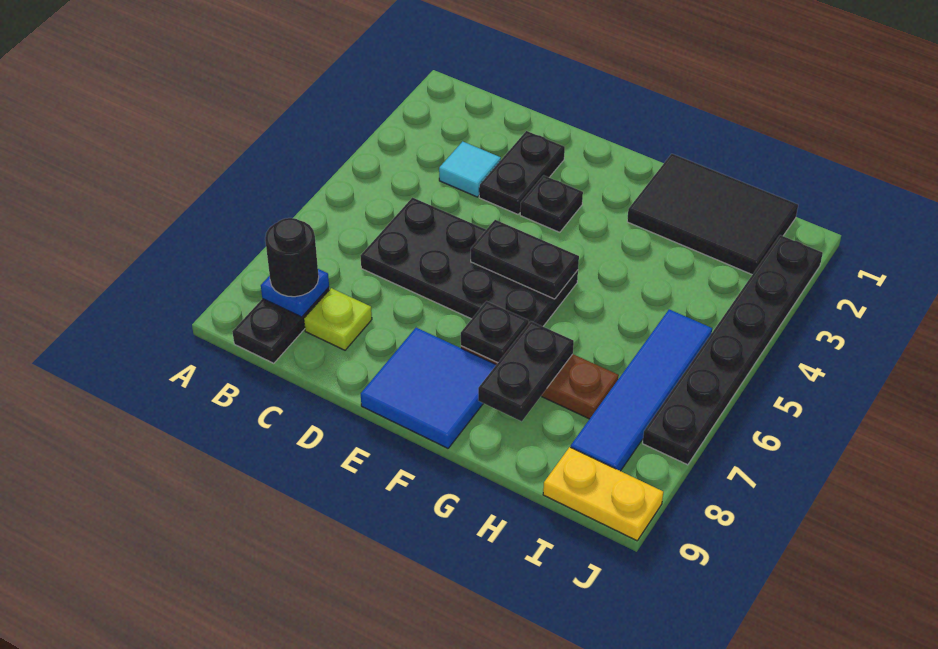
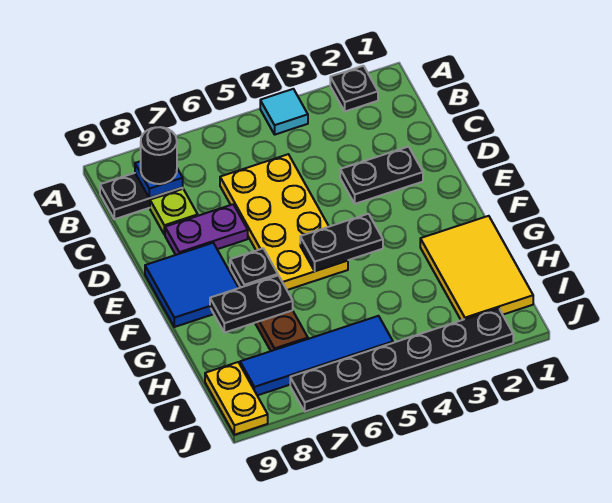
cyan 1x1 tile [439,142,501,197] -> cyan 1x1 tile moved to [260,89,308,135]
black 2x4 plate [361,198,578,326] -> yellow 2x4 plate [220,154,348,290]
none -> purple 1x2 plate [165,204,248,255]
black 1x1 plate [520,175,583,232] -> black 1x1 plate moved to [330,66,378,111]
black 1x2 plate [471,220,579,299] -> black 1x2 plate turned to [300,214,383,271]
black 2x3 tile [627,154,798,275] -> yellow 2x3 tile [420,216,533,320]

